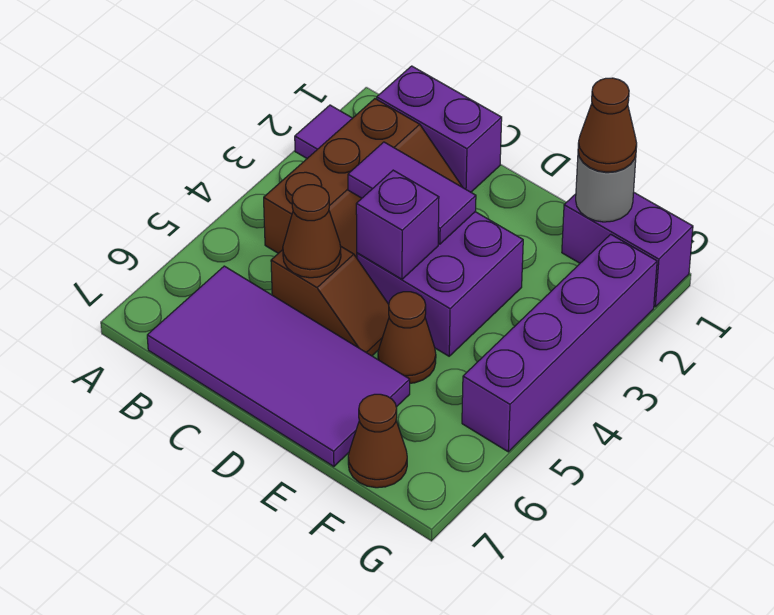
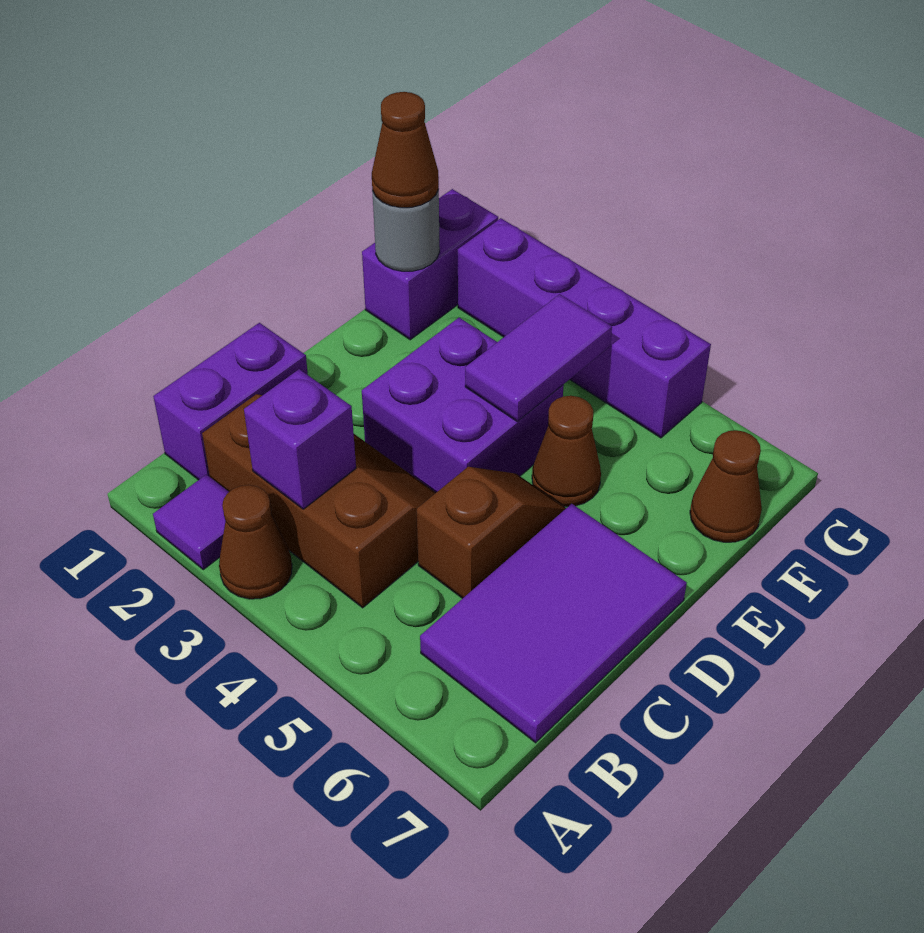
purple 2x4 tile [147,266,410,467] -> purple 2x3 tile [420,504,687,743]
purple 1x2 tile [348,142,476,244] -> purple 1x2 tile moved to [465,294,612,422]
brown 1x1 cone [283,185,341,278] -> brown 1x1 cone moved to [219,485,292,599]
purple 1x1 brick [356,170,439,279] -> purple 1x1 brick moved to [244,369,356,509]

